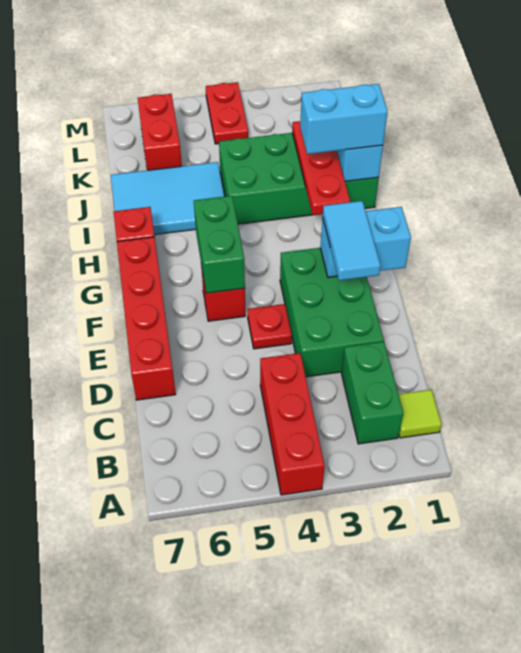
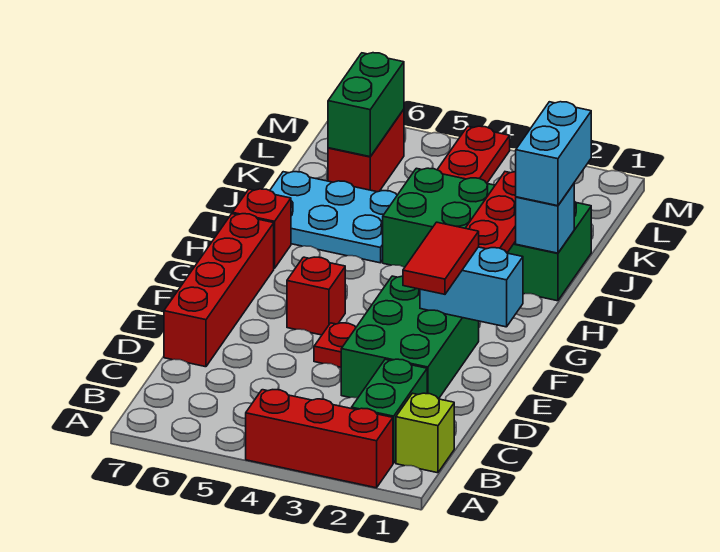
red 1x3 brick [260,353,325,495] -> red 1x3 brick turned to [246,390,393,488]
lime 1x1 tile [398,390,442,438] -> lime 1x1 brick [396,393,454,473]
cyan 1x2 tile [323,201,381,281] -> red 1x2 tile [403,222,479,294]
green 1x2 brick [194,196,245,293] -> green 1x2 brick moved to [328,53,404,157]
cyan 1x2 brick [300,84,388,154] -> cyan 1x2 brick turned to [516,102,591,206]
cyan 2x3 tile [111,162,225,235] -> cyan 2x3 plate [270,172,397,263]

